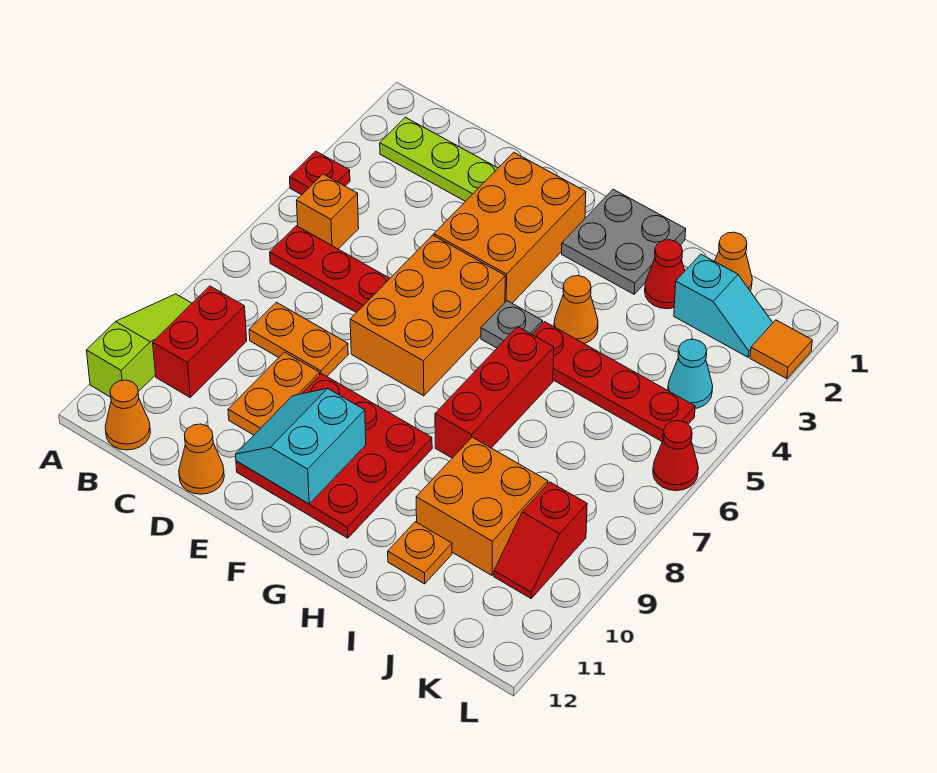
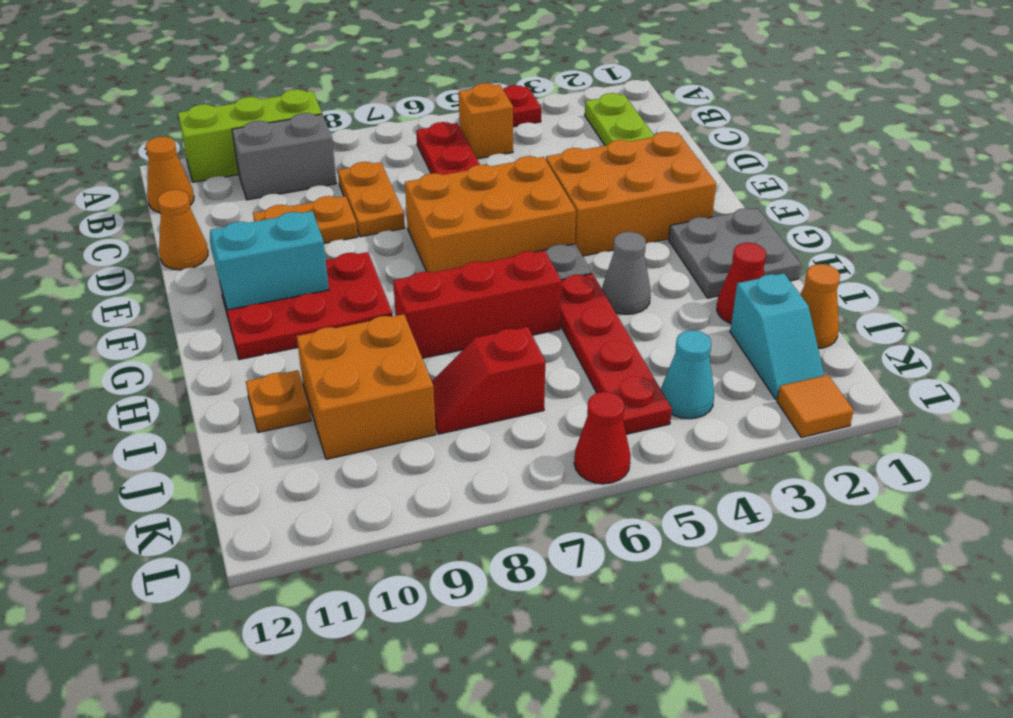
lime 1x3 slope [86,294,192,397] -> lime 1x3 brick [178,89,322,182]
red 1x2 brick [153,286,247,397] -> grey 1x2 brick [232,113,337,200]
red 3x3 plate [236,374,432,538] -> red 2x3 plate [220,252,393,360]
orange 1x1 cone [554,276,598,344] -> grey 1x1 cone [602,232,651,314]
red 1x2 slope [494,482,587,598] -> red 1x2 slope moved to [432,327,545,434]

